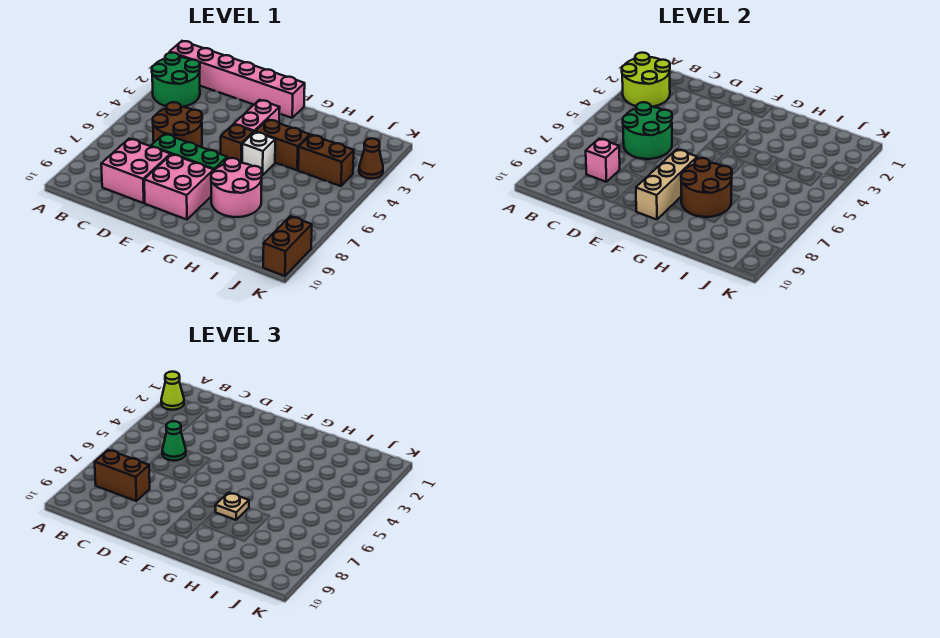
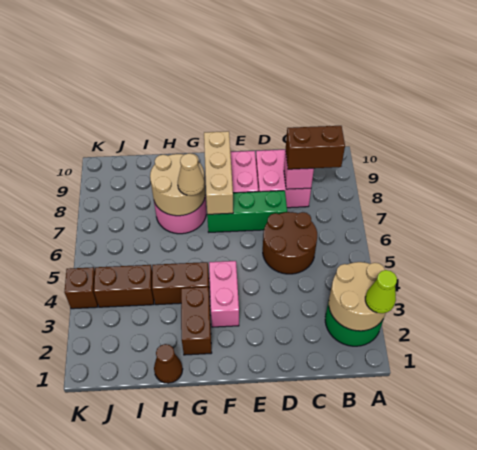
pink 1x6 brick [170,41,305,118] -> none
lime 2x2 round brick [622,53,670,107] -> tan 2x2 round brick [329,262,386,331]
green 2x2 round brick [623,102,672,159] -> none
green 1x1 cone [162,421,186,461] -> none
brown 1x1 brick [221,124,254,163] -> brown 1x1 brick moved to [65,267,98,309]
white 1x1 brick [242,132,275,175] -> none
brown 2x2 round brick [681,158,732,217] -> tan 2x2 round brick [150,153,205,216]
tan 1x1 plate [215,493,249,520] -> tan 1x1 cone [178,153,204,196]
brown 1x1 cone [359,139,383,179] -> brown 1x1 cone moved to [154,344,183,383]
brown 1x2 brick [263,216,312,276] -> brown 1x2 brick moved to [181,287,212,355]

